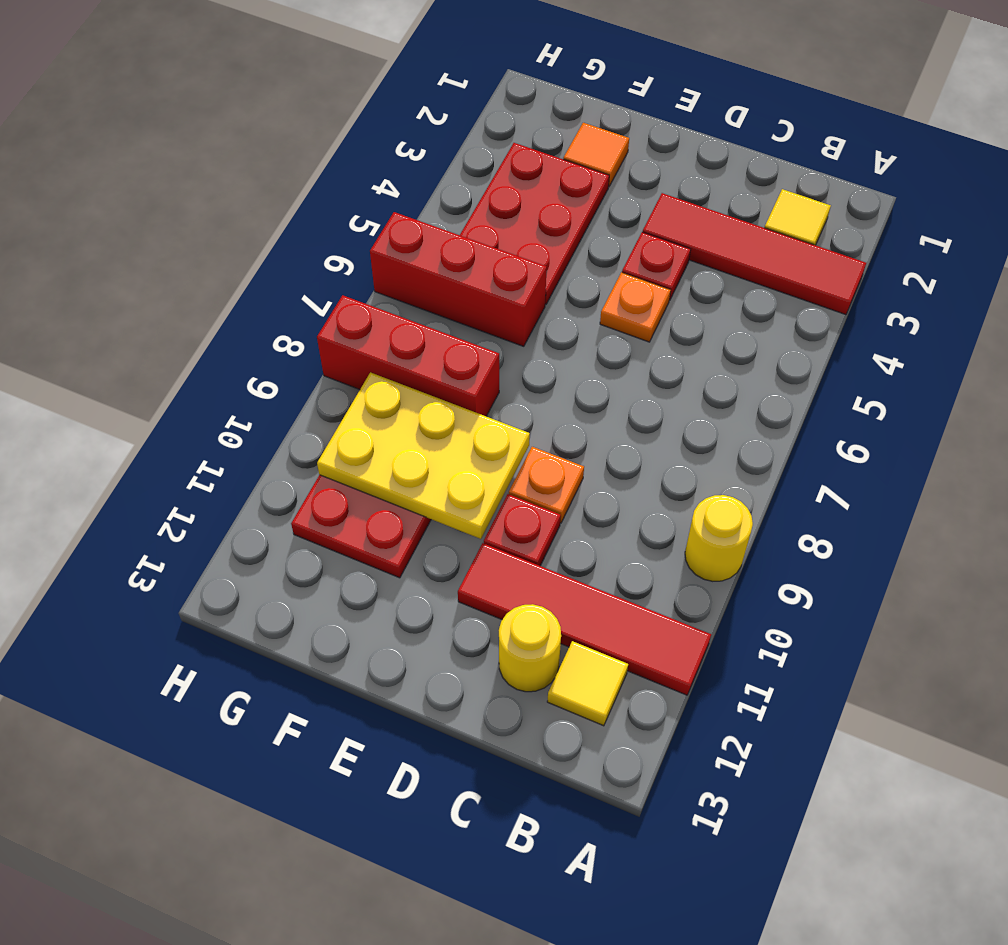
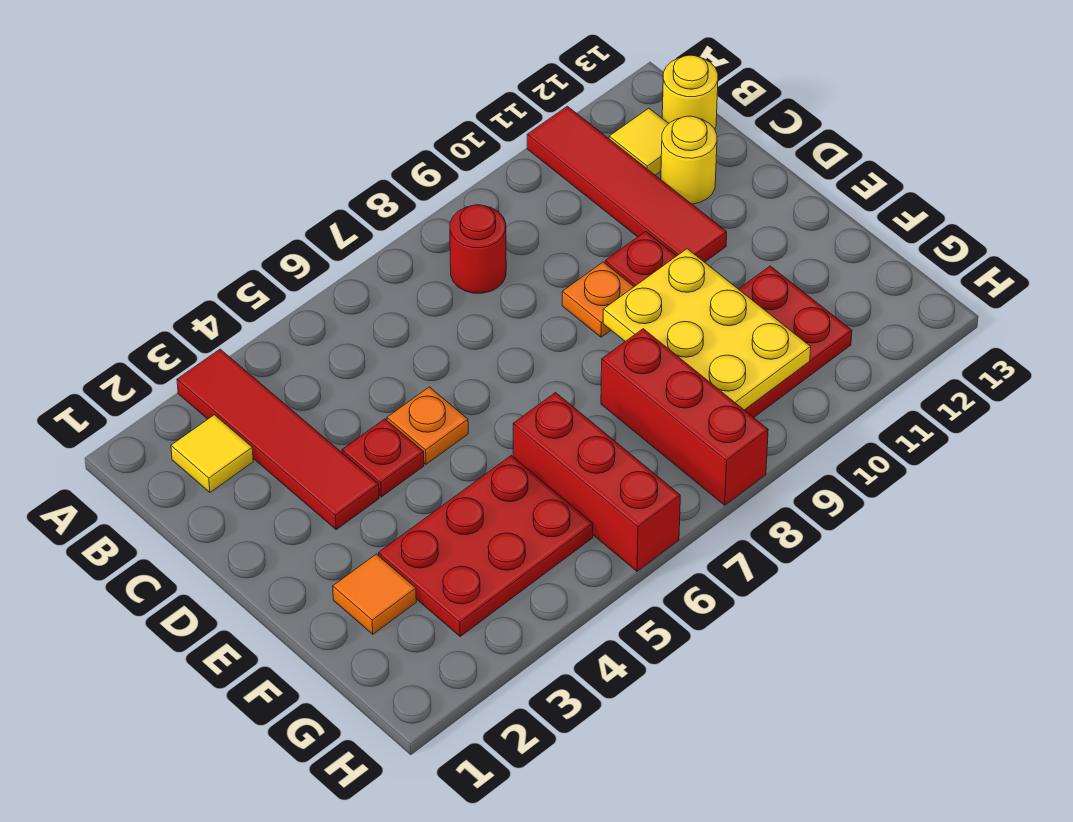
yellow 1x1 round brick [685,495,753,581] -> yellow 1x1 round brick moved to [662,55,718,129]
none -> red 1x1 round brick [450,205,506,293]

